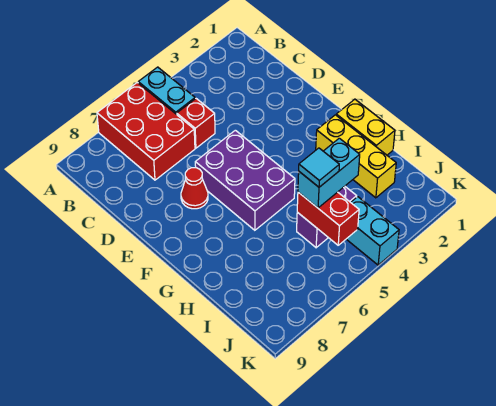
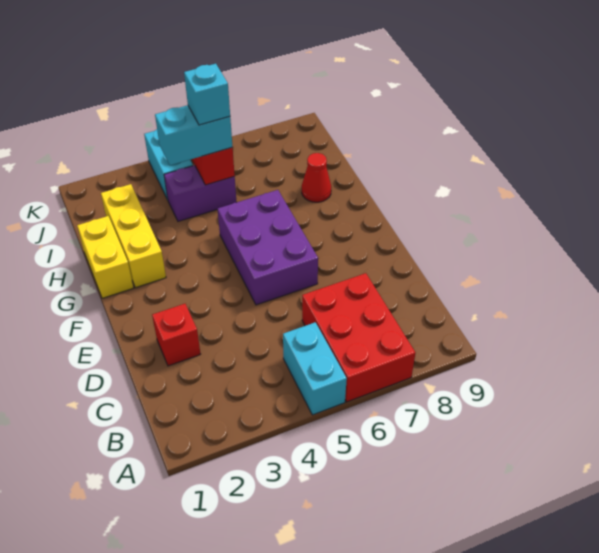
red 1x1 brick [177,99,215,148] -> red 1x1 brick moved to [152,304,200,366]
red 1x1 cone [181,168,208,209] -> red 1x1 cone moved to [302,153,331,202]
cyan 1x1 tile [299,148,339,187] -> cyan 1x1 brick [184,64,230,125]

